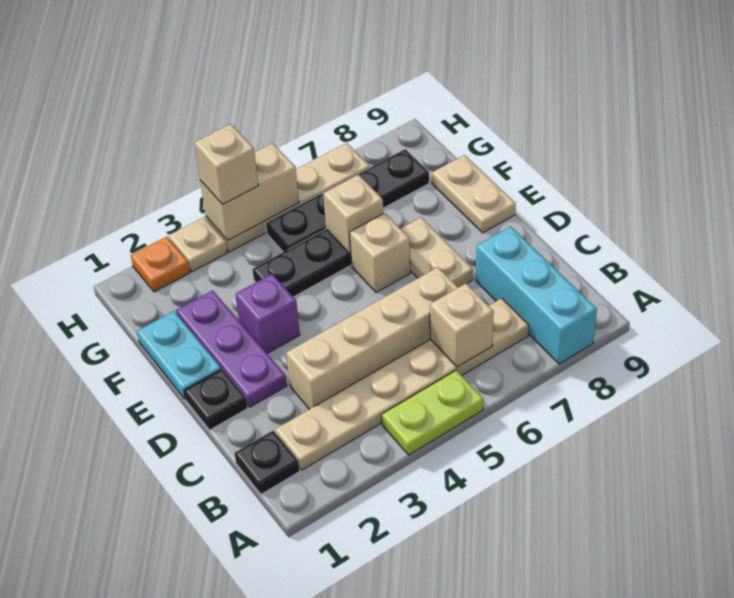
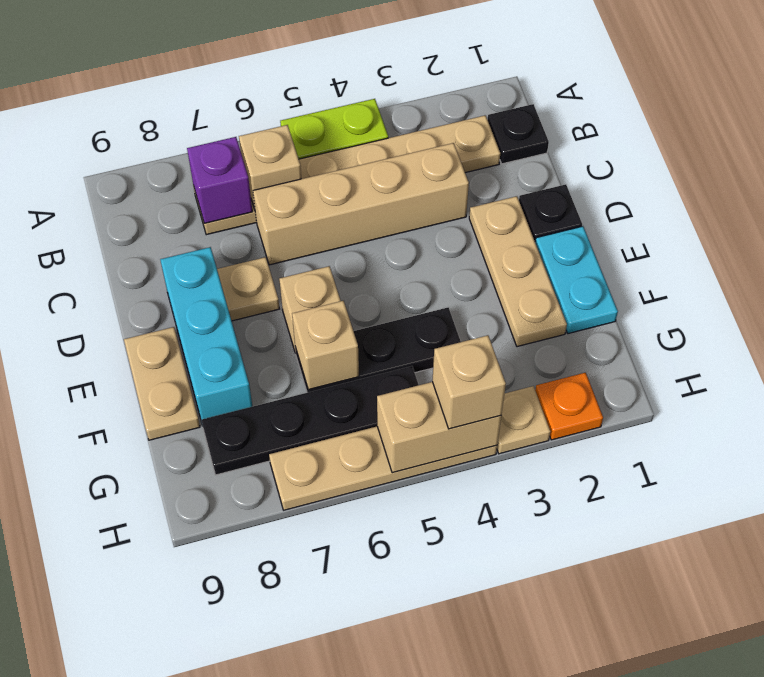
cyan 1x3 brick [476,226,597,364] -> cyan 1x3 brick moved to [160,247,252,422]
purple 1x3 plate [176,290,287,407] -> tan 1x3 plate [469,196,567,347]
tan 1x2 plate [401,218,473,288] -> tan 1x1 plate [217,257,279,321]
purple 1x1 brick [235,274,300,353] -> purple 1x1 brick moved to [187,137,253,223]

